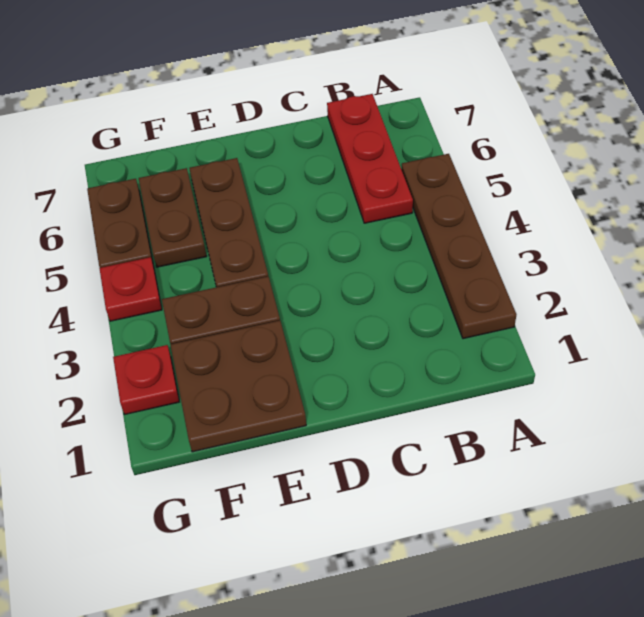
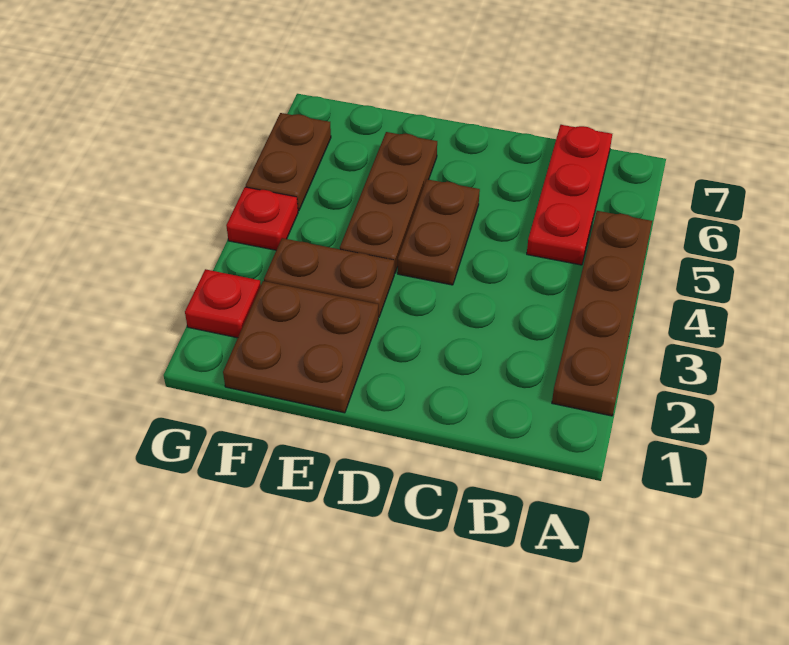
brown 1x2 plate [139,168,207,267] -> brown 1x2 plate moved to [398,179,480,285]

